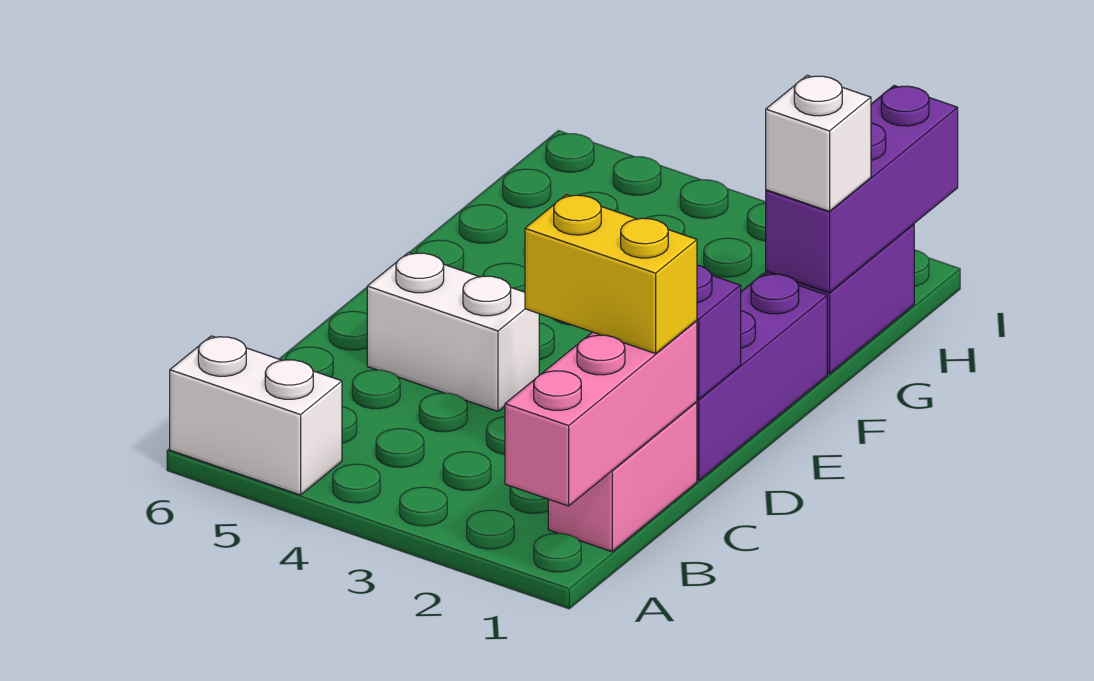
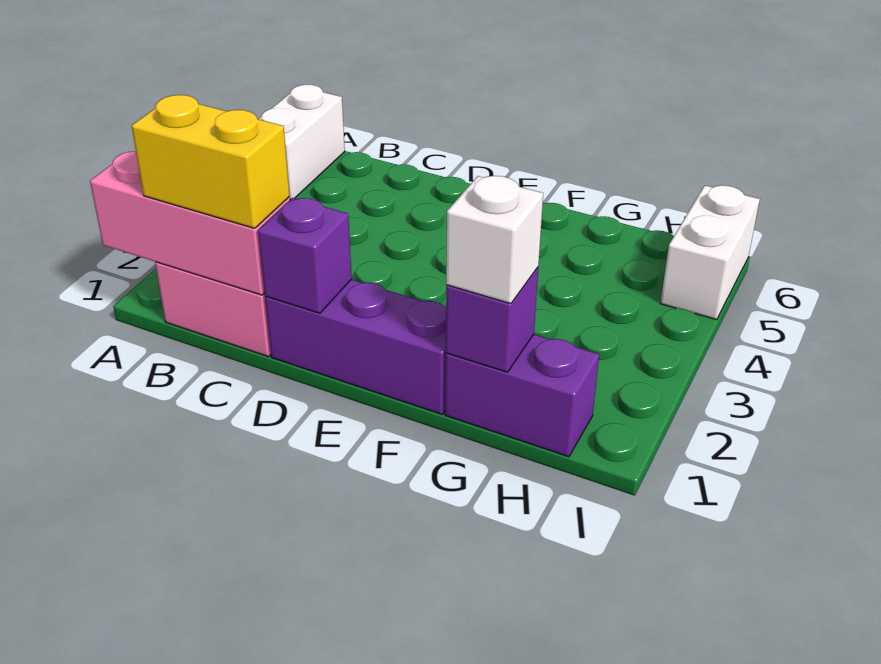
yellow 1x2 brick [525,195,697,354] -> yellow 1x2 brick turned to [132,95,290,228]
white 1x2 brick [367,252,539,411] -> white 1x2 brick moved to [660,185,760,320]
purple 1x3 brick [766,86,958,293] -> purple 1x1 brick [446,267,538,372]

